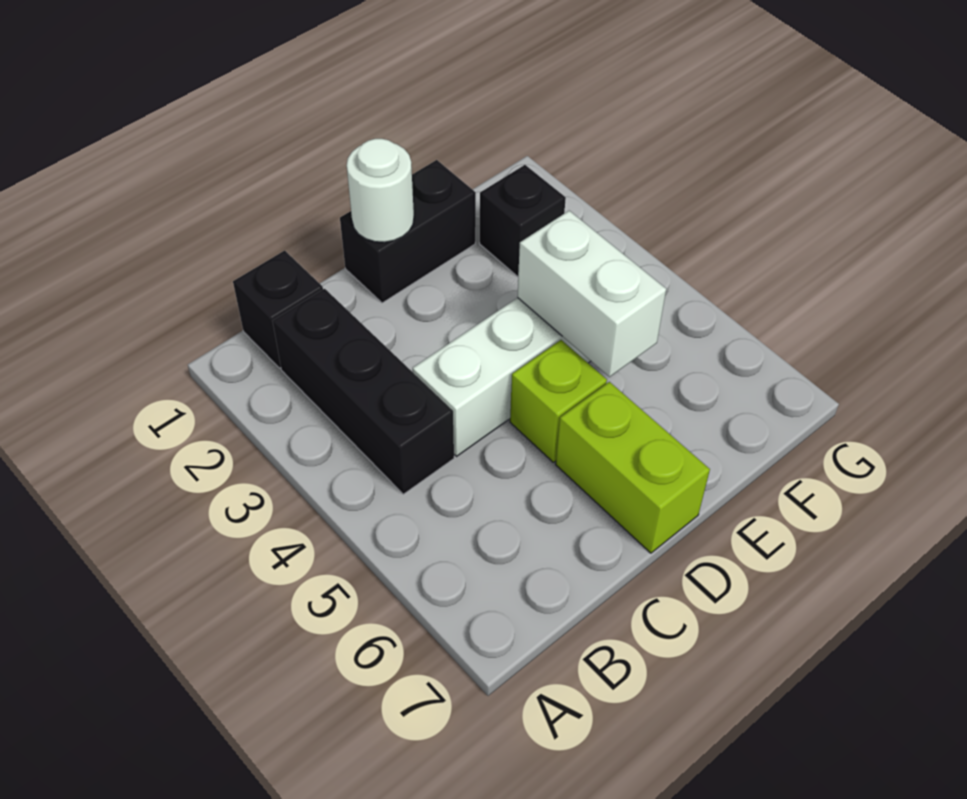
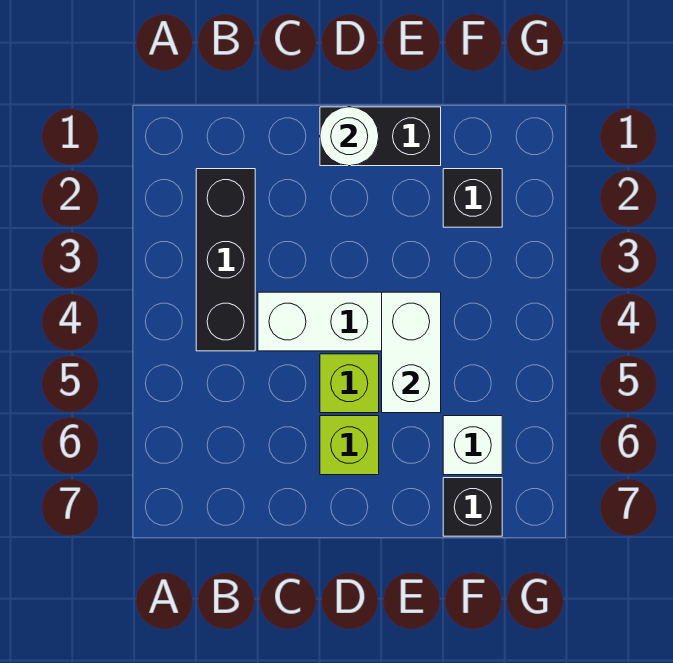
black 1x1 brick [233,250,323,368] -> black 1x1 brick moved to [443,478,502,536]
lime 1x2 brick [556,382,710,553] -> lime 1x1 brick [320,416,379,475]
none -> white 1x1 brick [443,416,502,475]

